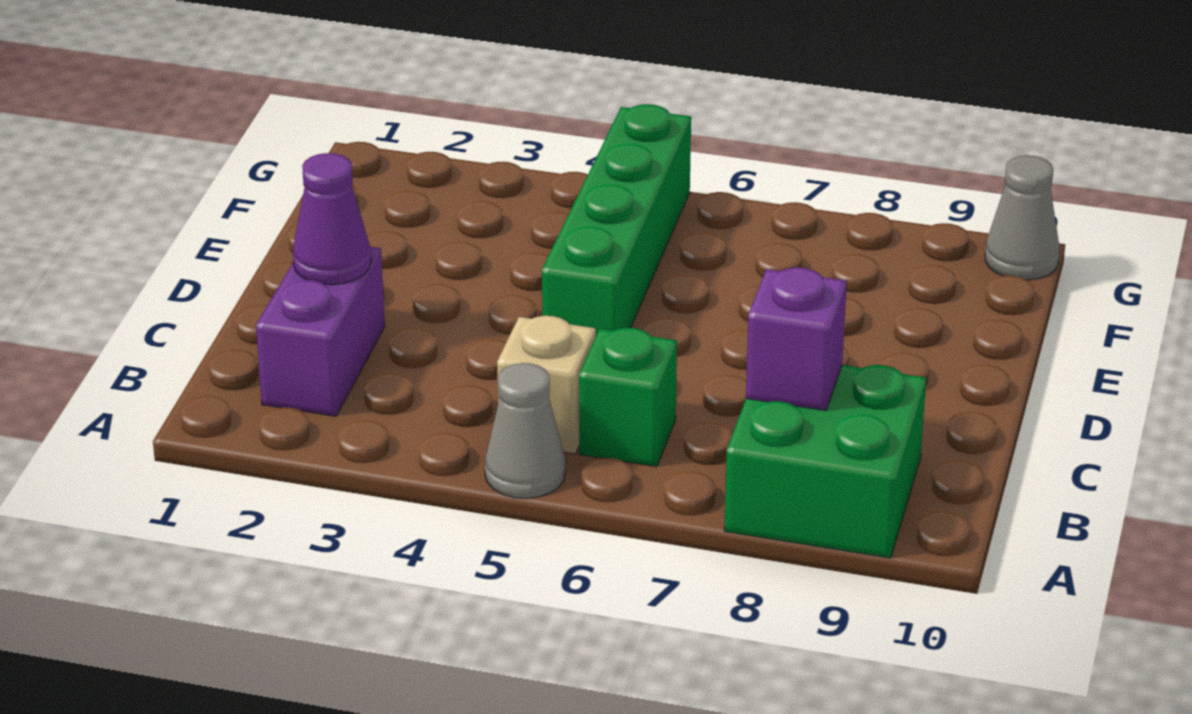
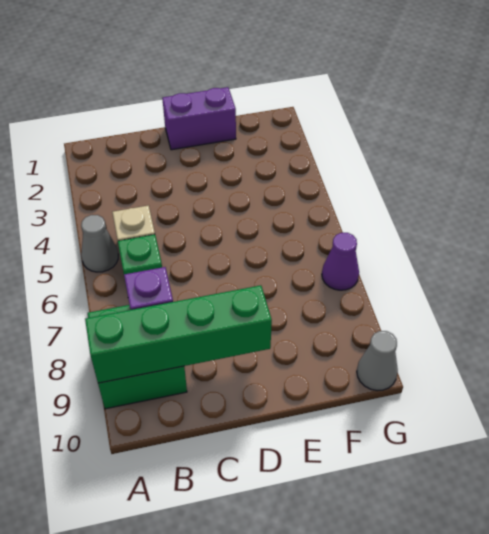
purple 1x2 brick [256,247,385,416] -> purple 1x2 brick moved to [162,87,236,150]
purple 1x1 cone [293,153,371,285] -> purple 1x1 cone moved to [322,233,359,290]
green 1x4 brick [542,104,691,335] -> green 1x4 brick moved to [85,285,272,383]

